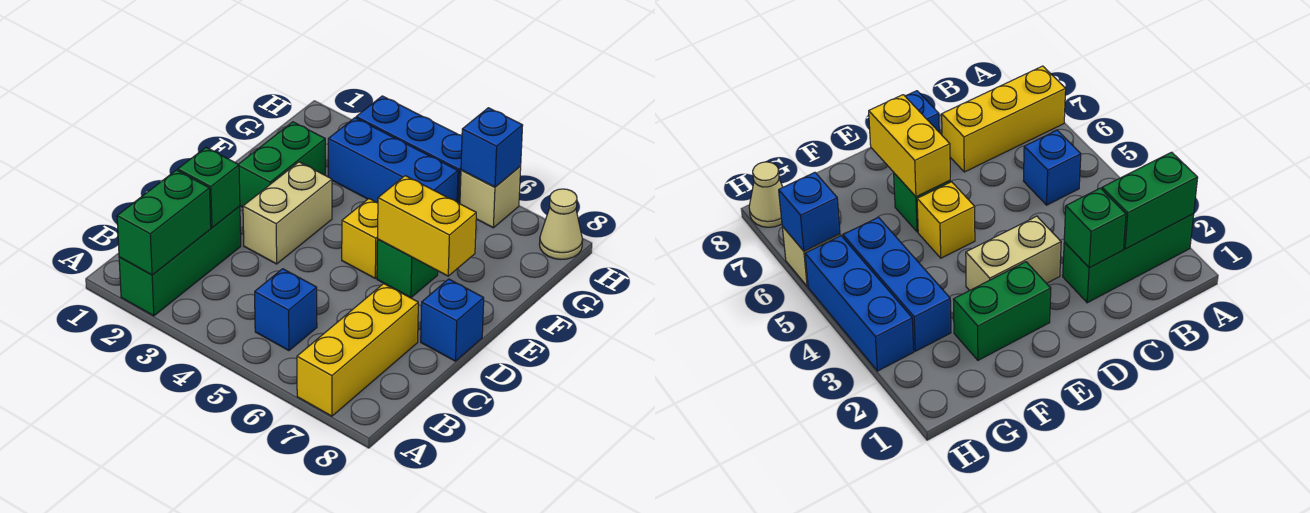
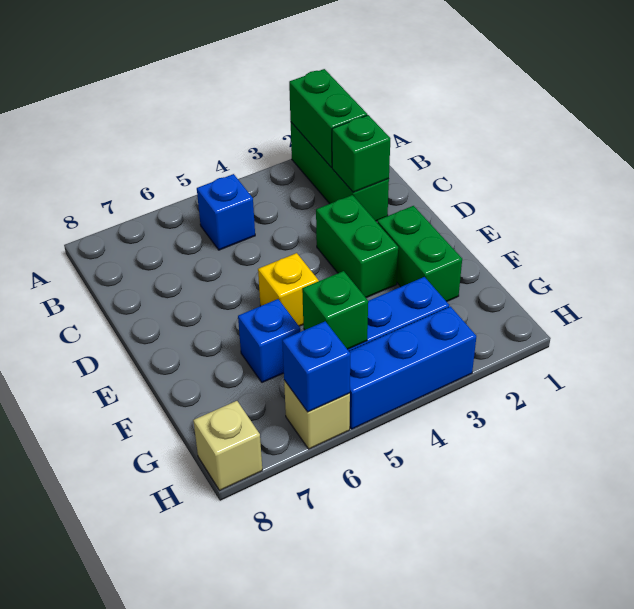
yellow 1x3 brick [297,284,418,416] -> none
tan 1x2 brick [243,162,332,264] -> green 1x2 brick [316,195,398,298]
blue 1x1 brick [421,279,484,361] -> blue 1x1 brick moved to [238,299,300,383]
green 1x1 brick [377,240,438,298] -> green 1x1 brick moved to [302,271,368,349]
yellow 1x2 brick [378,176,476,276] -> none
tan 1x1 cone [539,189,583,259] -> tan 1x1 brick [193,401,262,491]

